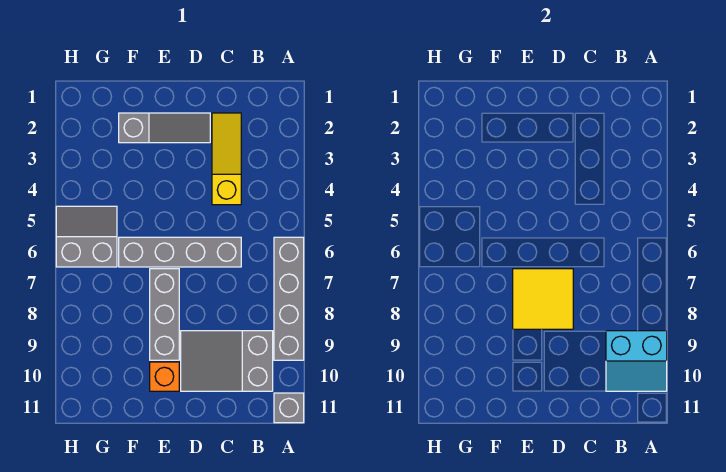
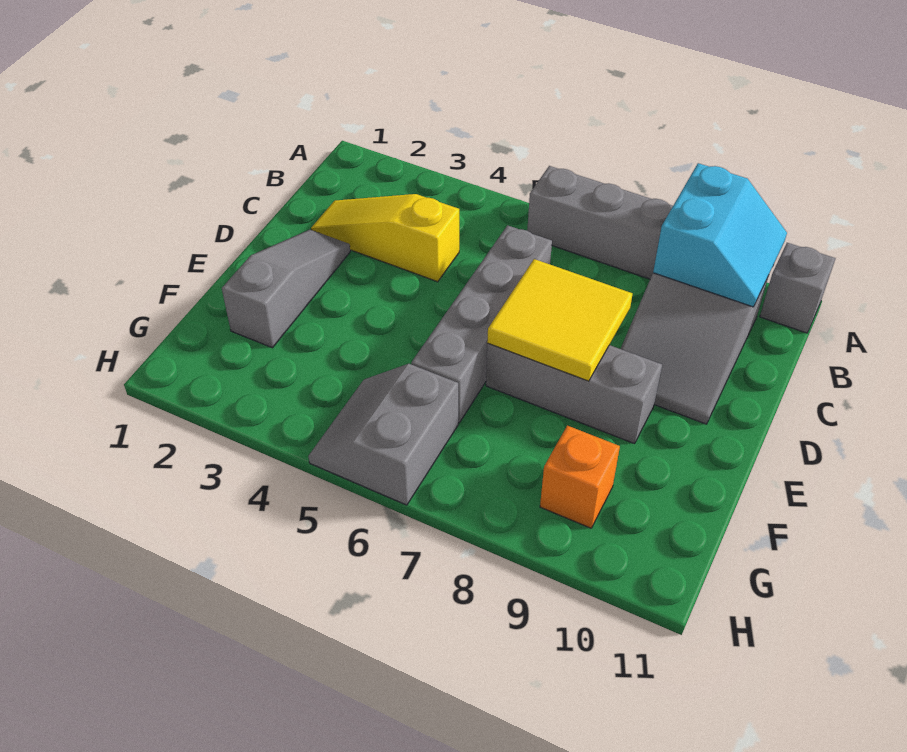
orange 1x1 brick [150,362,179,391] -> orange 1x1 brick moved to [540,426,620,528]

